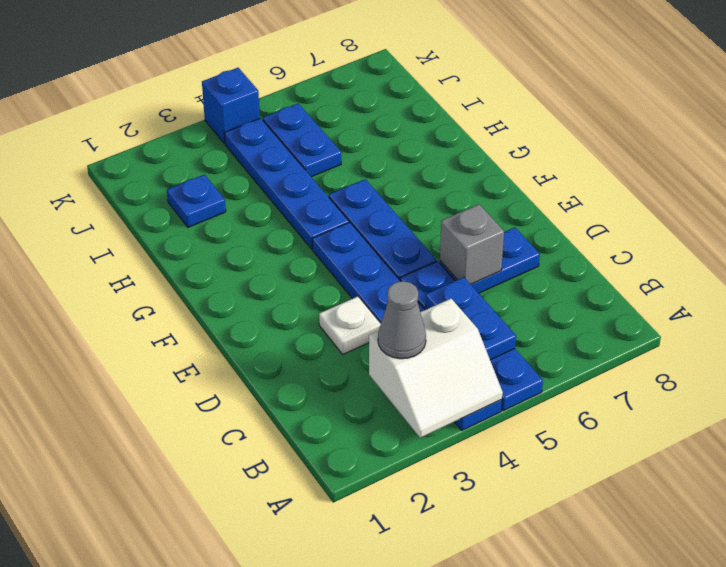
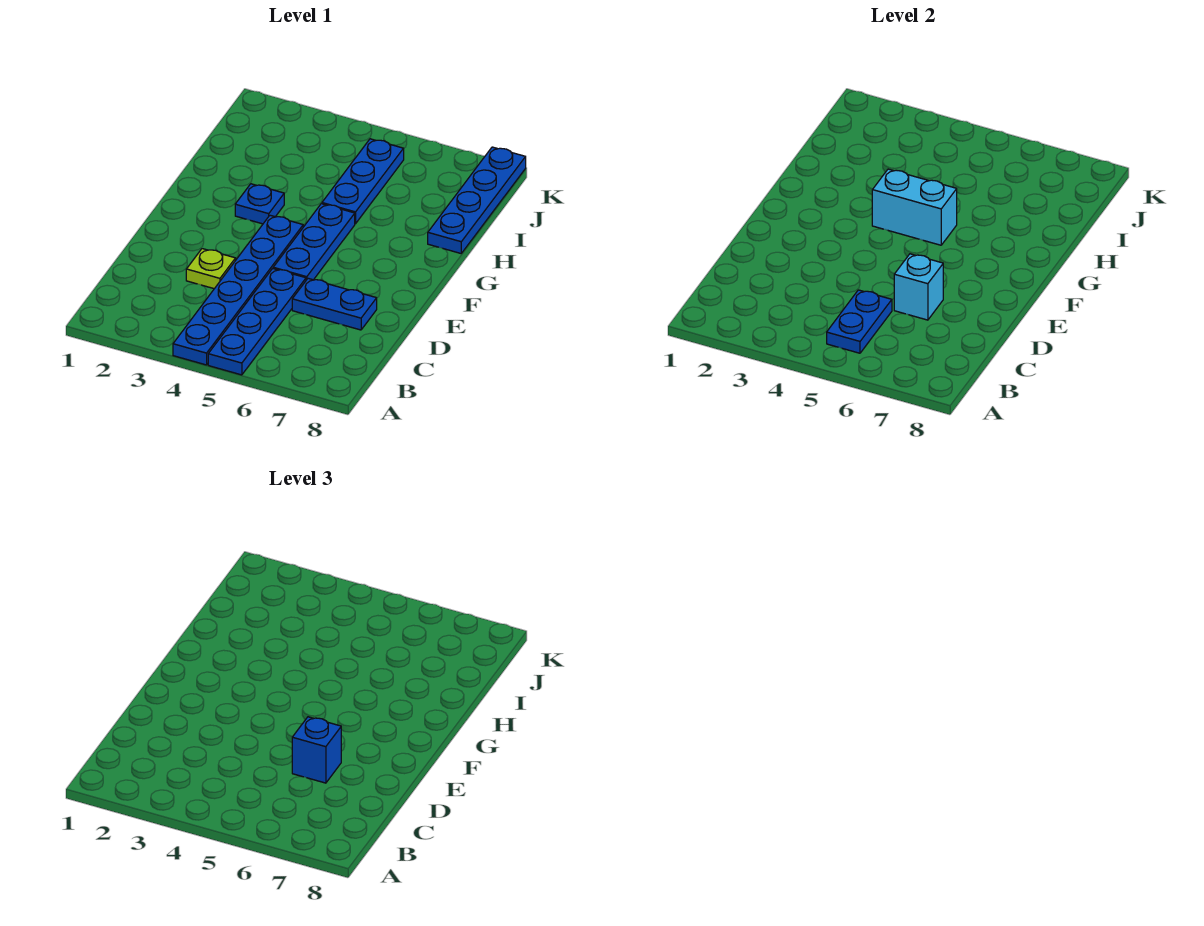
white 2x2 slope [369,299,503,438] -> none
grey 1x1 cone [378,281,426,359] -> none
white 1x1 plate [319,297,381,354] -> lime 1x1 plate [186,249,236,289]
grey 1x1 brick [440,204,504,284] -> cyan 1x1 brick [894,254,943,320]
blue 1x4 plate [224,118,349,249] -> blue 1x4 plate moved to [428,147,526,253]
none -> cyan 1x2 brick [872,169,957,245]
blue 1x1 plate [167,174,226,227] -> blue 1x1 plate moved to [235,184,284,224]
blue 1x2 plate [263,103,341,177] -> blue 1x3 plate [322,139,404,224]
blue 1x1 brick [202,68,260,144] -> blue 1x1 brick moved to [292,717,341,783]

